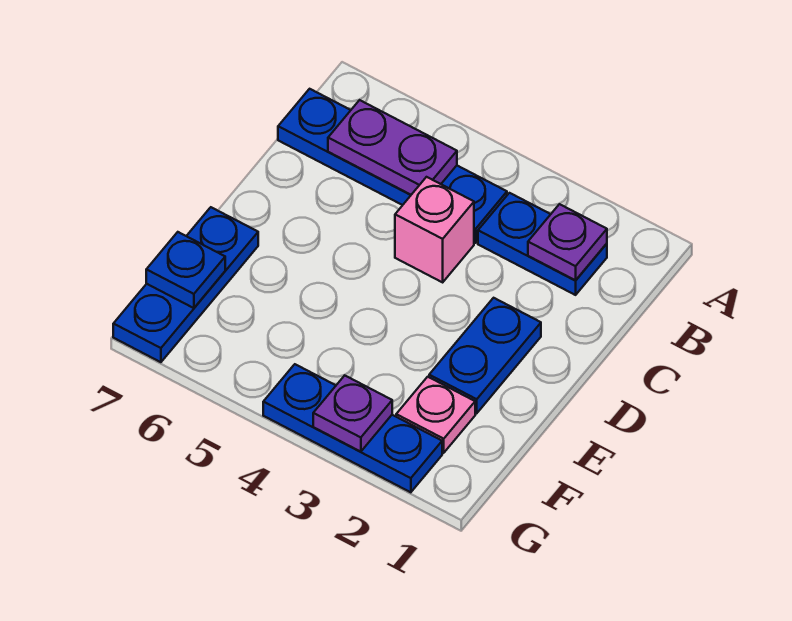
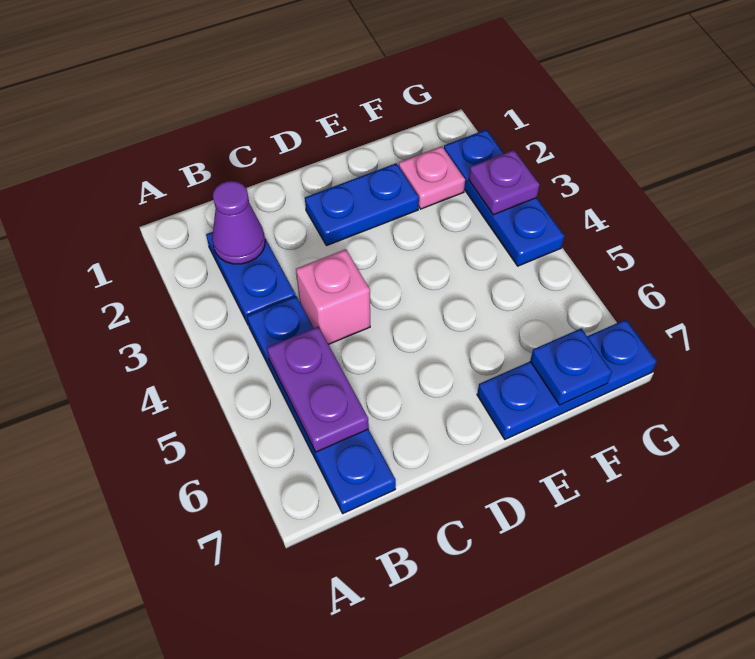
purple 1x1 plate [528,204,607,281] -> purple 1x1 cone [212,181,265,264]

